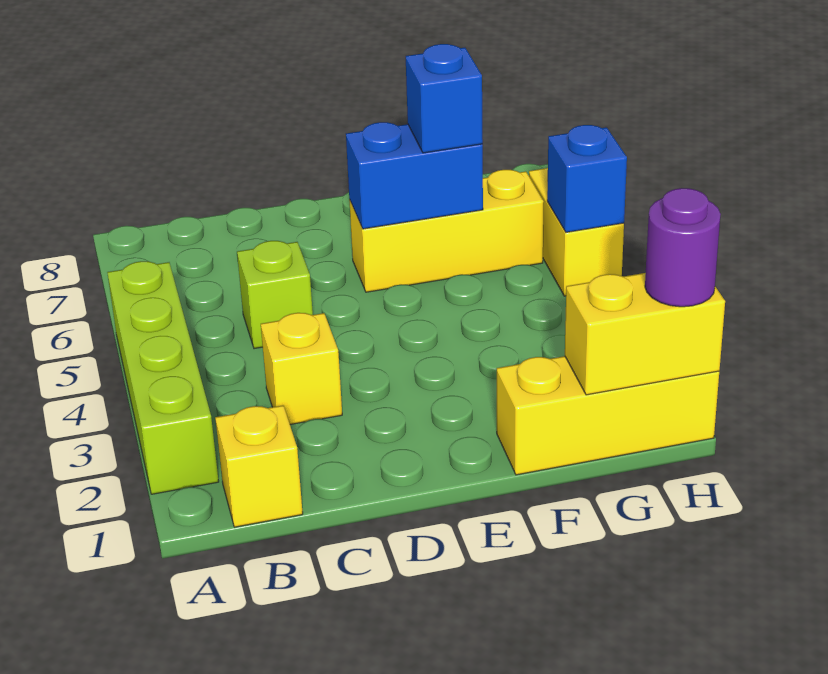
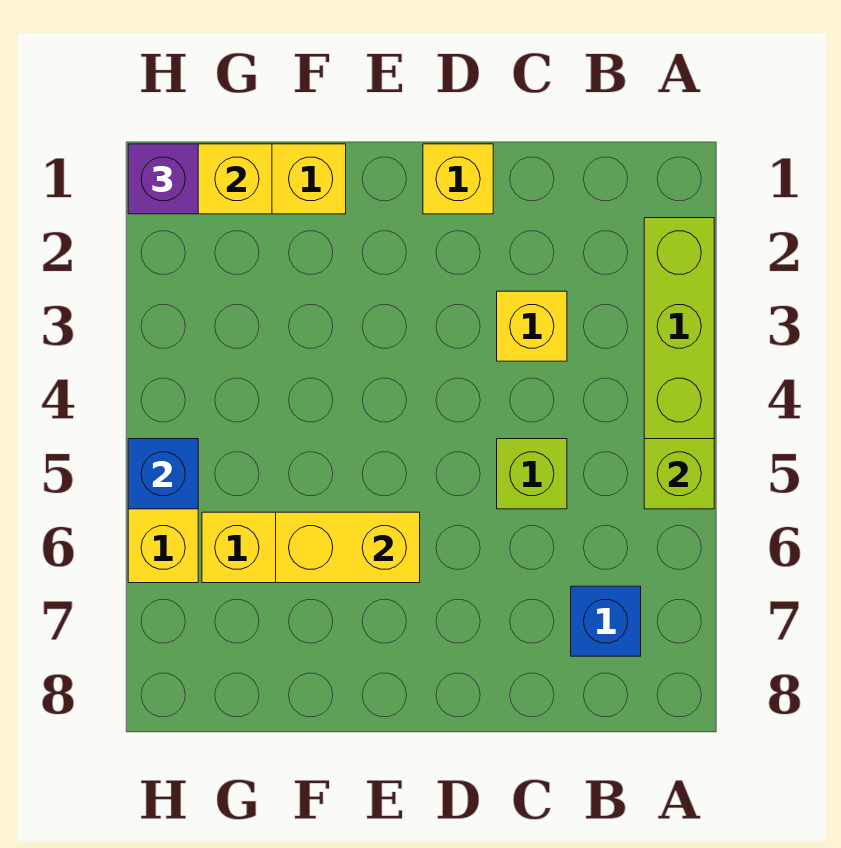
none -> lime 1x1 brick [644,439,714,509]
yellow 1x1 brick [215,405,303,527] -> yellow 1x1 brick moved to [423,144,493,214]
blue 1x2 brick [346,122,483,229] -> yellow 1x2 brick [276,512,420,583]
blue 1x1 brick [406,44,483,153] -> blue 1x1 brick moved to [571,586,641,656]
purple 1x1 round brick [645,188,721,307] -> purple 1x1 brick [128,144,198,214]

